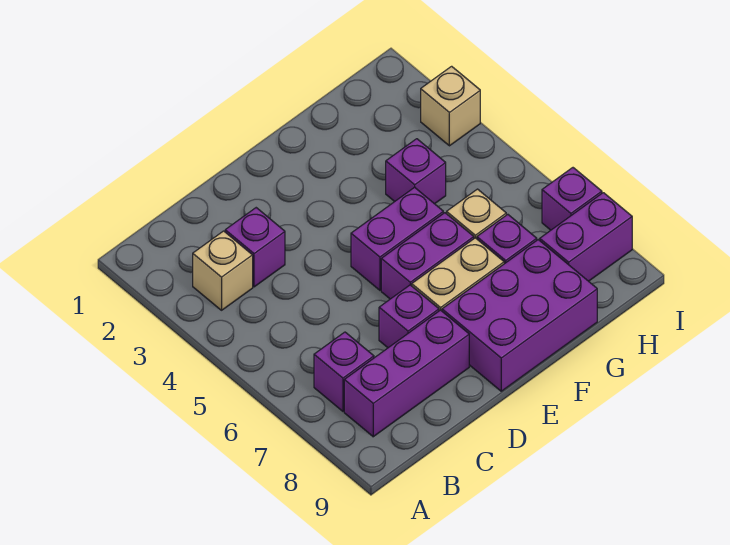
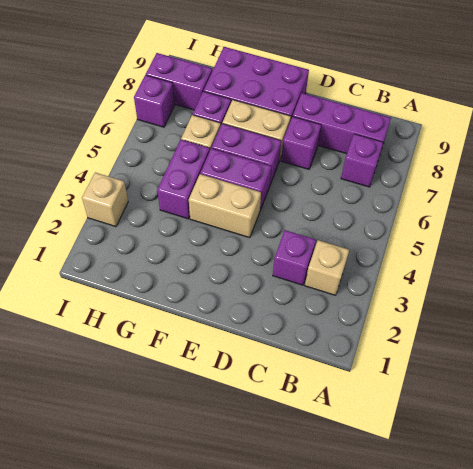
none -> tan 1x2 brick [189,174,261,238]
purple 1x1 brick [386,139,446,204] -> purple 1x2 brick [157,140,210,219]

